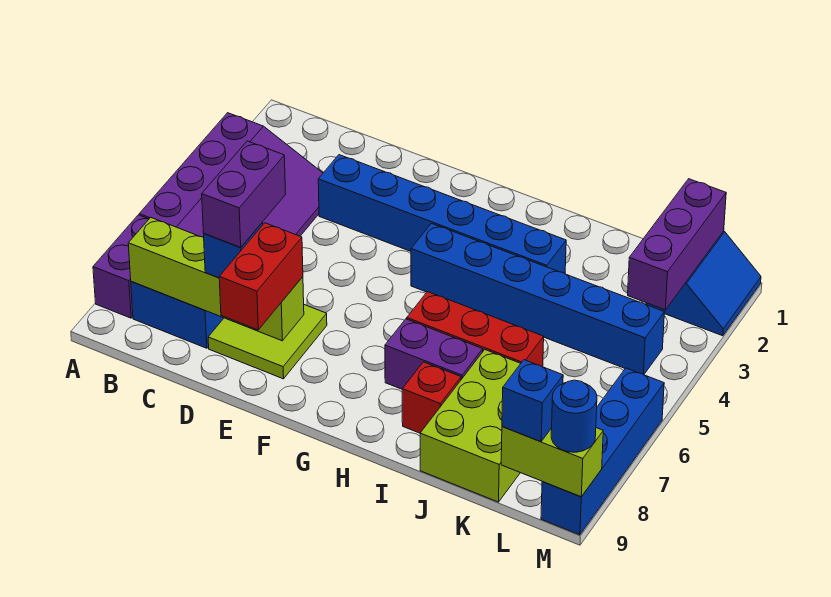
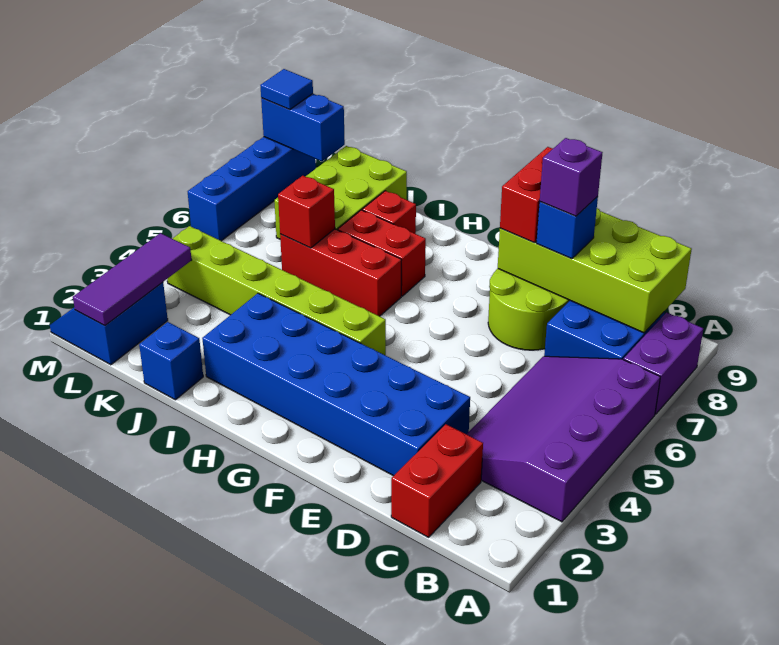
lime 1x4 brick [128,217,304,341] -> lime 2x4 brick [498,208,692,333]
none -> red 1x2 brick [391,424,483,537]
blue 1x6 brick [318,155,566,273] -> blue 2x6 brick [202,293,470,476]
lime 2x2 tile [208,305,327,379] -> lime 2x2 round brick [488,269,570,350]
purple 1x2 brick [202,141,286,248] -> purple 1x1 brick [540,138,602,216]
blue 1x6 brick [411,224,664,375] -> lime 1x6 brick [167,226,386,355]
purple 1x2 brick [385,319,483,389] -> red 1x2 brick [338,210,426,296]
none -> red 1x1 brick [278,176,335,248]
purple 1x3 brick [628,179,726,310] -> purple 1x3 tile [73,233,192,325]
lime 1x2 brick [501,426,603,497] -> blue 1x2 brick [261,94,345,161]
blue 1x1 brick [502,360,563,441] -> blue 1x1 brick moved to [139,322,203,400]
blue 1x1 round brick [551,380,597,452] -> blue 1x1 tile [260,69,313,109]

